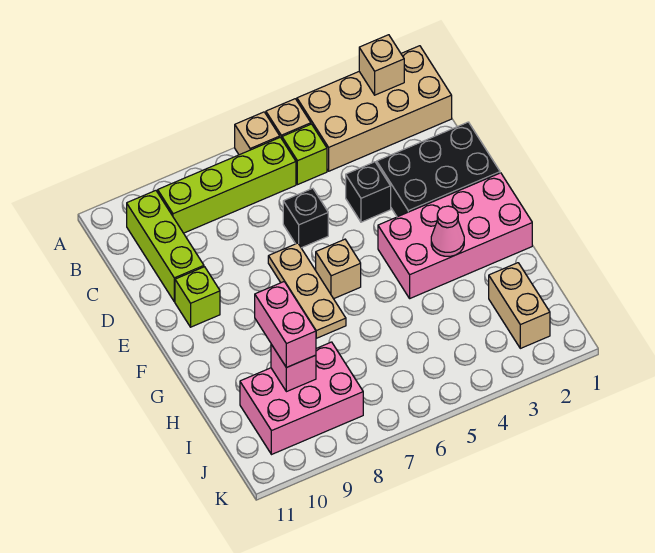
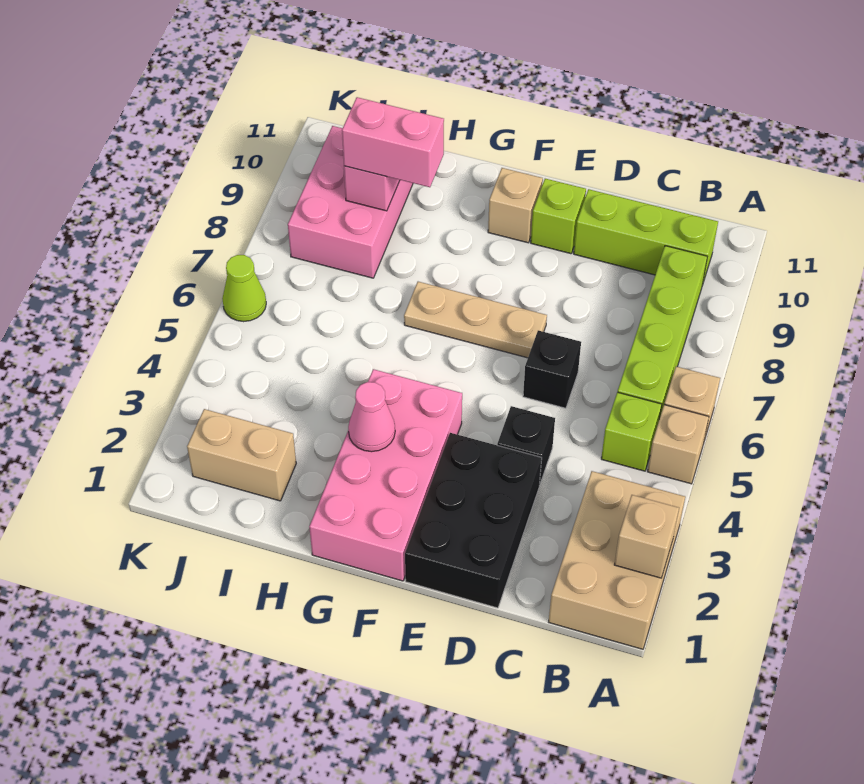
tan 2x4 brick [297,46,452,171] -> tan 2x3 brick [549,471,685,649]
tan 1x1 brick [316,239,361,299] -> tan 1x1 brick moved to [488,168,543,243]
none -> lime 1x1 cone [222,255,266,322]

